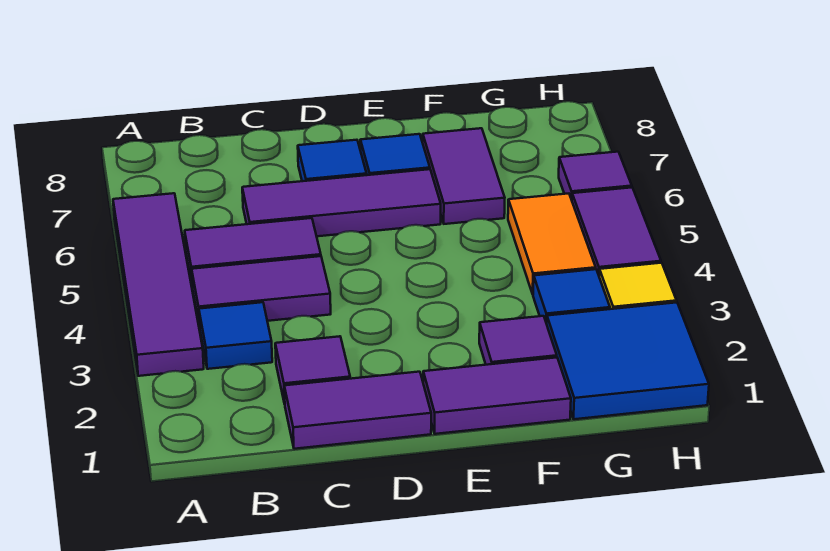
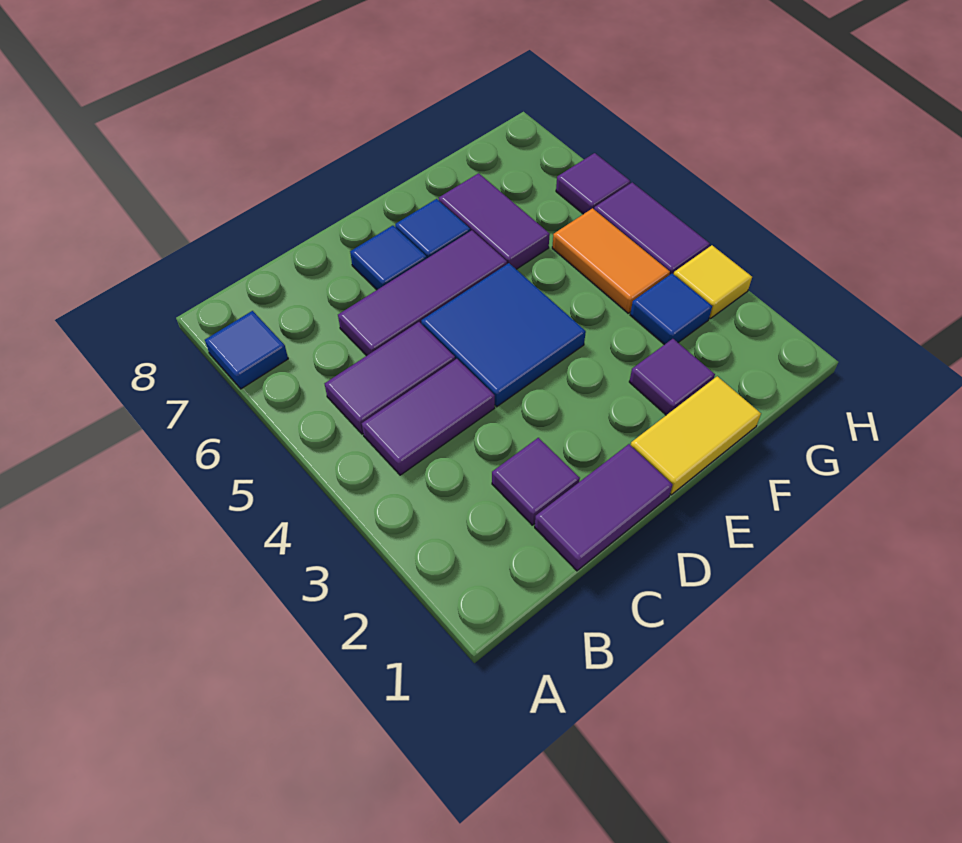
purple 1x4 tile [113,193,204,376] -> none
blue 1x1 tile [199,302,272,369] -> blue 1x1 tile moved to [205,311,288,389]
purple 1x2 tile [423,358,571,434] -> yellow 1x2 tile [631,376,761,495]
blue 2x2 tile [547,302,709,419] -> blue 2x2 tile moved to [421,263,586,407]

